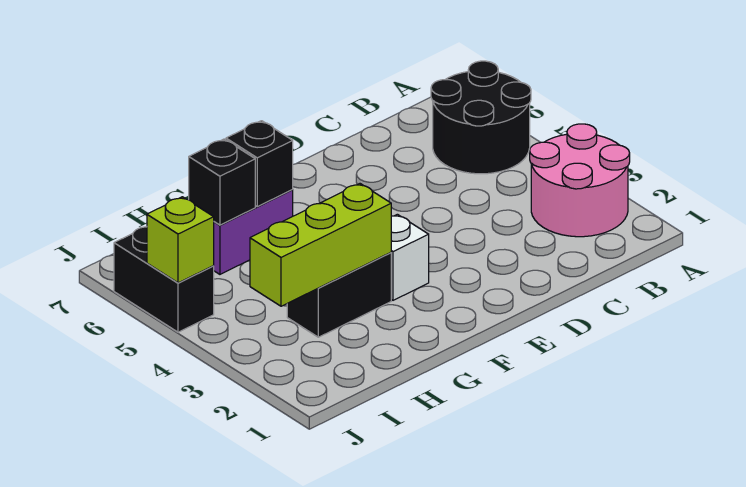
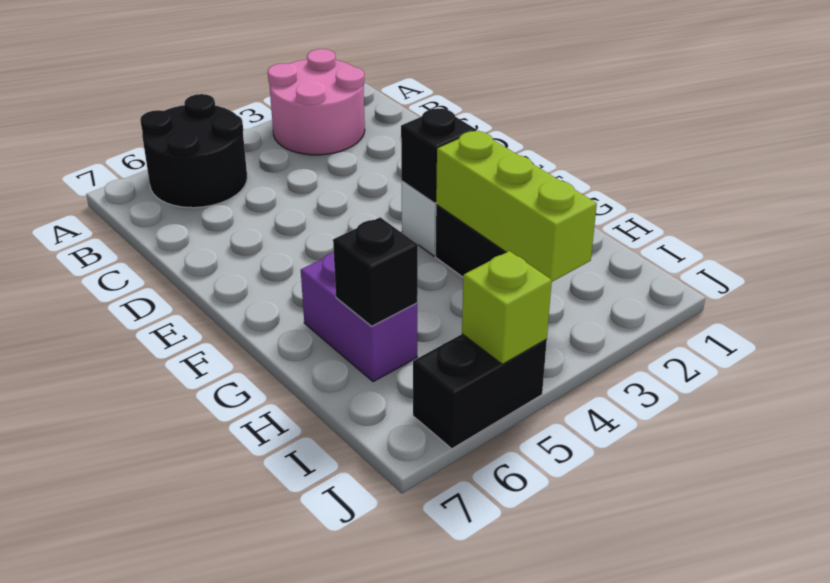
black 1x1 brick [226,121,293,207] -> black 1x1 brick moved to [401,108,476,203]

